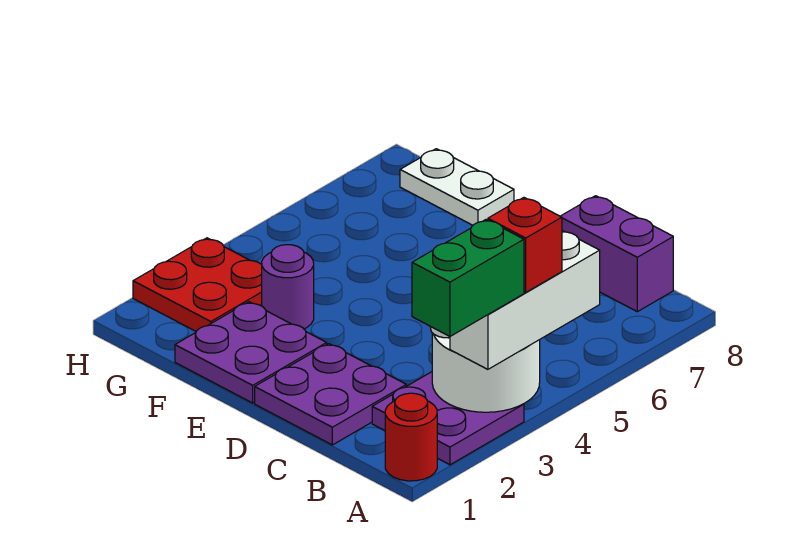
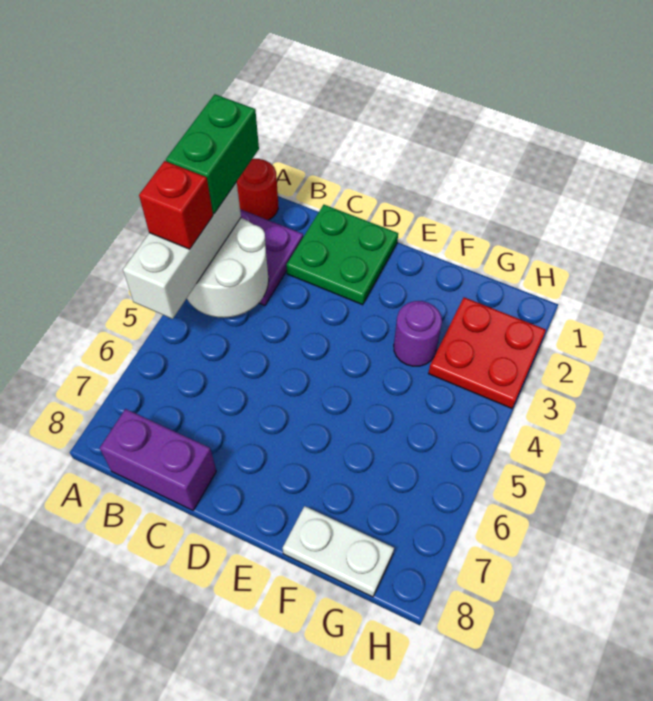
purple 2x2 plate [255,344,406,445] -> green 2x2 plate [286,205,398,305]
purple 2x2 plate [175,302,327,403] -> none

